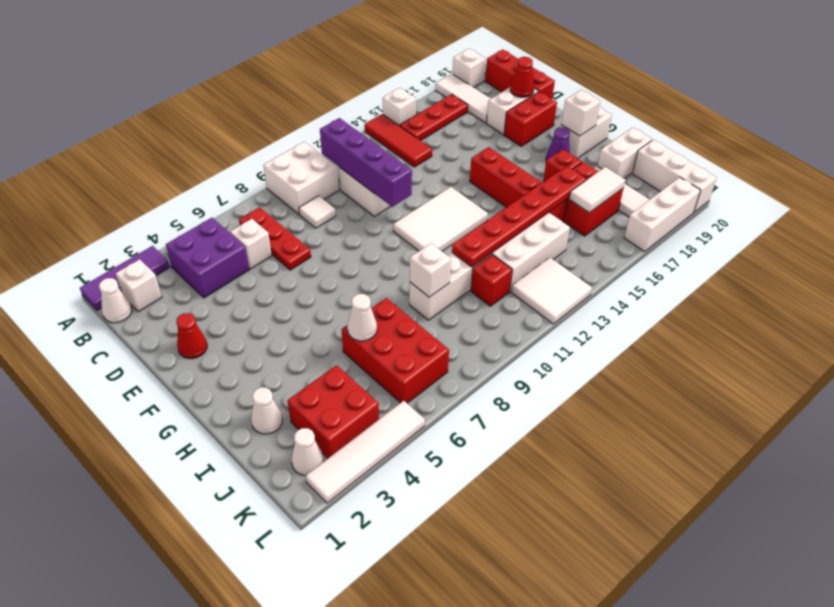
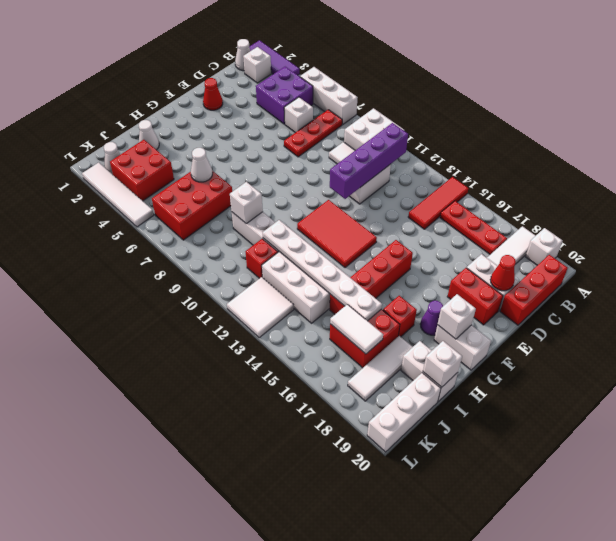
white 1x1 brick [383,88,416,126] -> white 1x1 brick moved to [423,341,462,387]
white 2x3 tile [393,187,488,251] -> red 2x3 tile [297,200,377,268]
red 1x6 plate [452,166,587,267] -> white 1x6 plate [263,220,382,321]
white 1x3 brick [624,177,700,252] -> white 1x3 brick moved to [300,67,358,124]

